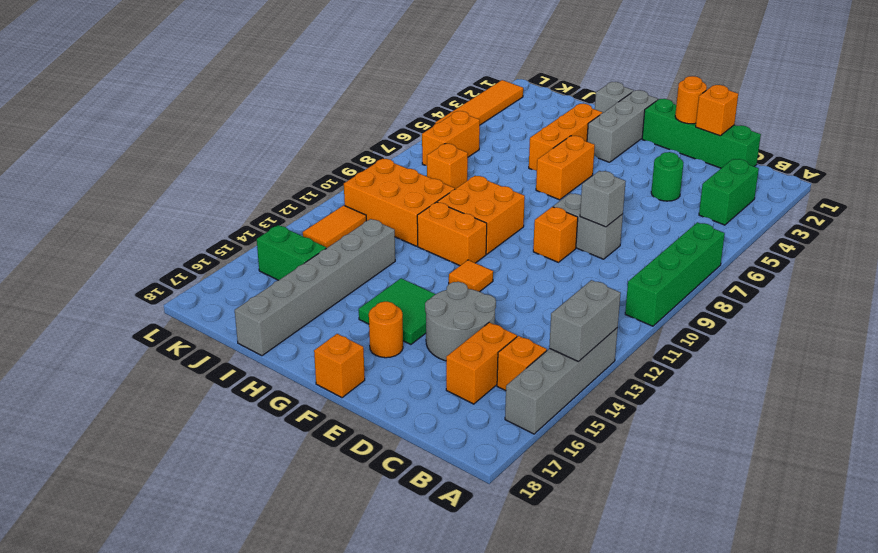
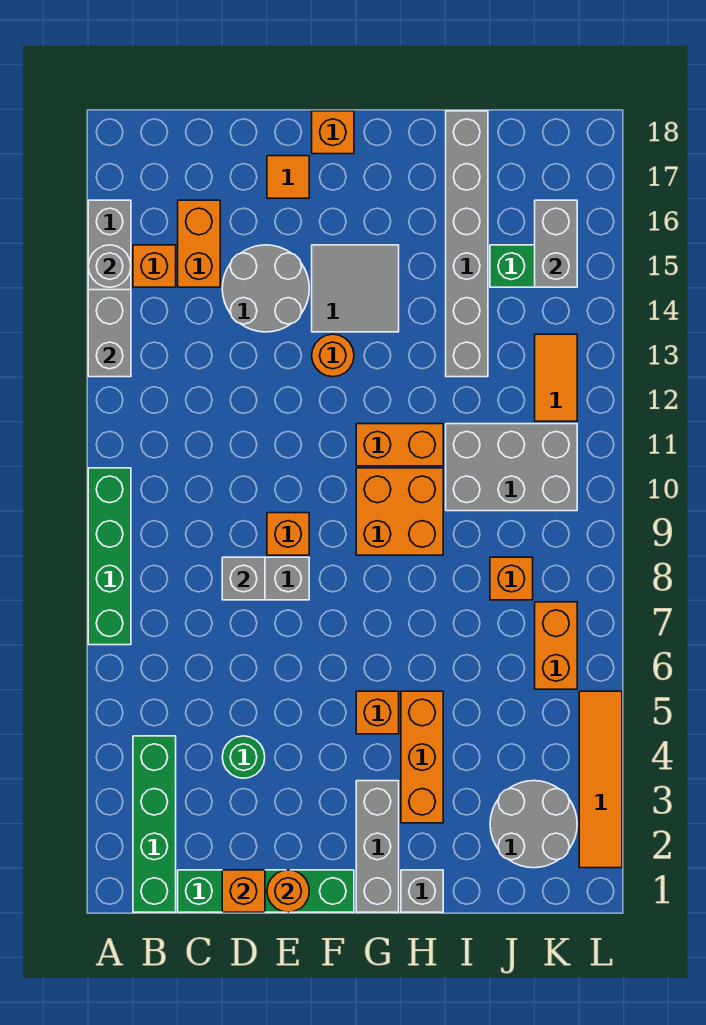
none -> grey 1x1 round brick [88,245,131,287]
green 1x2 brick [699,159,759,225] -> green 1x4 brick [133,736,176,912]
orange 1x1 tile [449,260,493,292] -> orange 1x1 tile moved to [267,156,309,198]
green 2x2 tile [359,278,435,344] -> grey 2x2 tile [312,245,399,332]
orange 1x1 round brick [369,302,403,358] -> orange 1x1 round brick moved to [312,334,354,377]
orange 1x2 brick [536,136,595,200] -> orange 1x1 brick [356,691,399,734]
orange 2x3 brick [344,159,455,246] -> grey 2x3 brick [446,424,577,511]
none -> grey 2x2 round brick [490,781,577,868]
none -> grey 1x2 brick [535,200,577,287]

